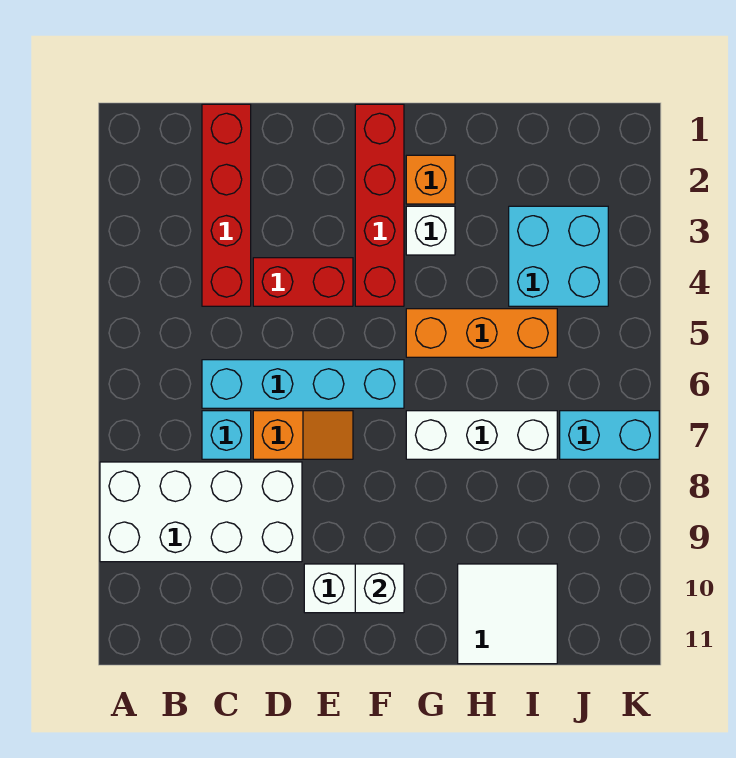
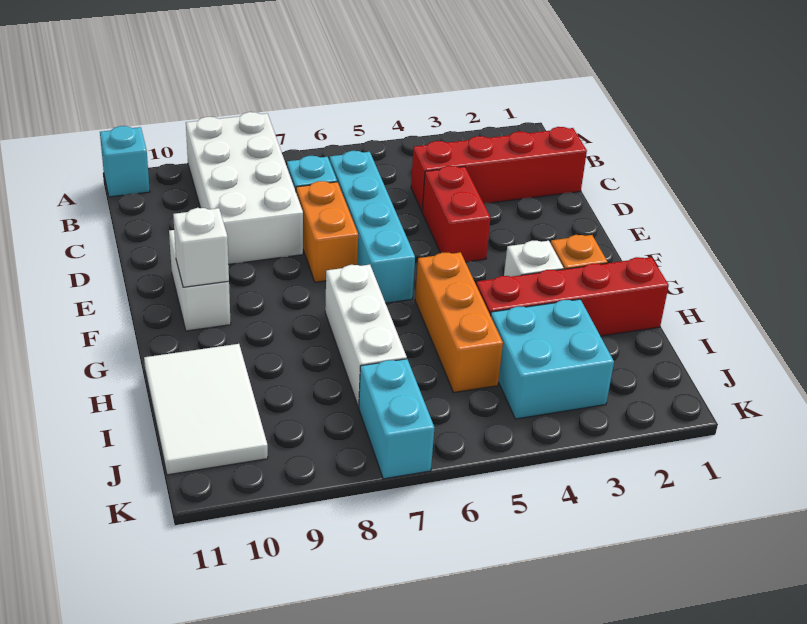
none -> cyan 1x1 brick [100,126,150,197]
orange 1x2 slope [253,411,353,459] -> orange 1x2 brick [296,181,358,282]
red 1x4 brick [355,104,404,306] -> red 1x4 brick moved to [476,257,669,336]
white 2x2 tile [458,564,557,664] -> white 2x3 tile [144,344,268,475]

